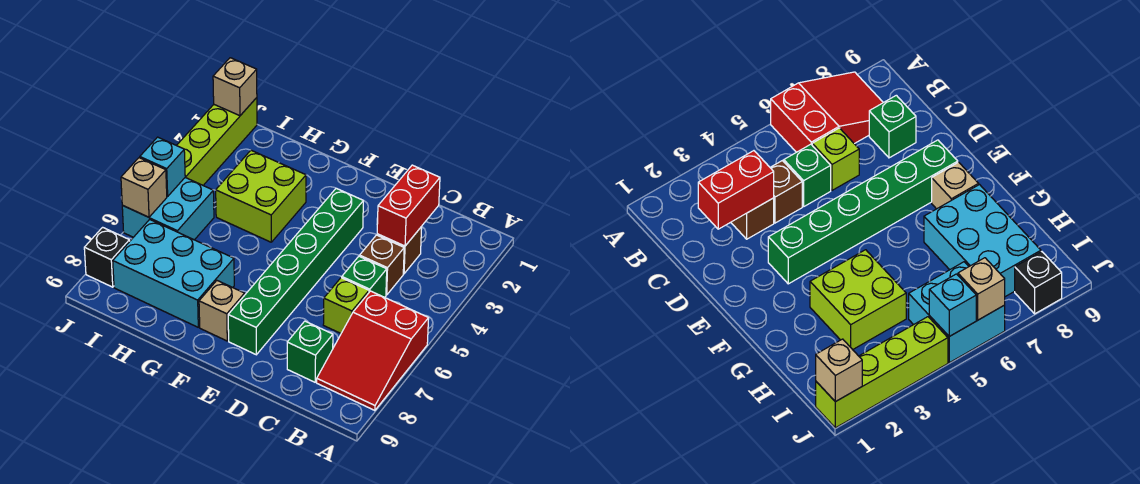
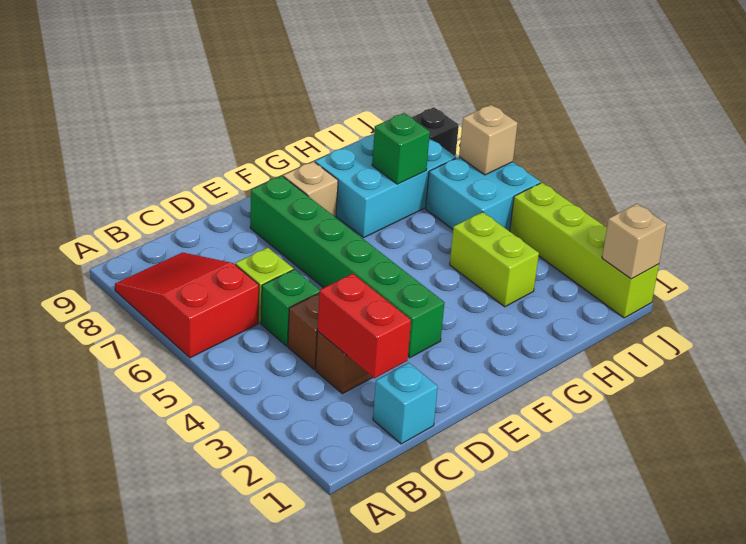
green 1x1 brick [287,321,333,382] -> green 1x1 brick moved to [372,113,430,184]
lime 2x2 brick [216,150,306,242] -> lime 1x2 brick [450,212,539,307]
cyan 1x1 brick [140,137,185,196] -> cyan 1x1 brick moved to [373,363,438,444]

